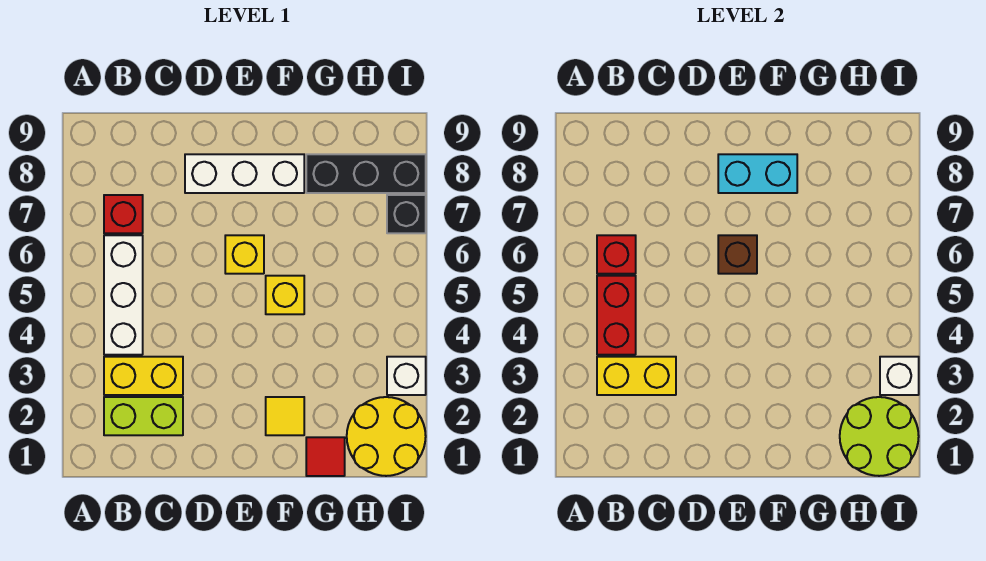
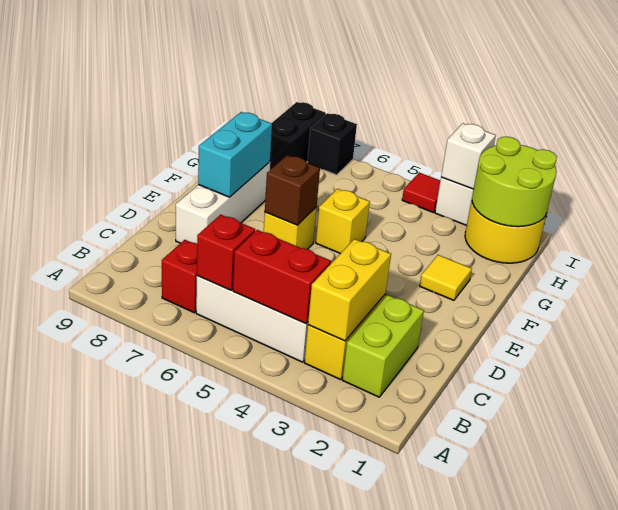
red 1x1 tile [306,437,345,476] -> red 1x1 tile moved to [402,173,440,212]

